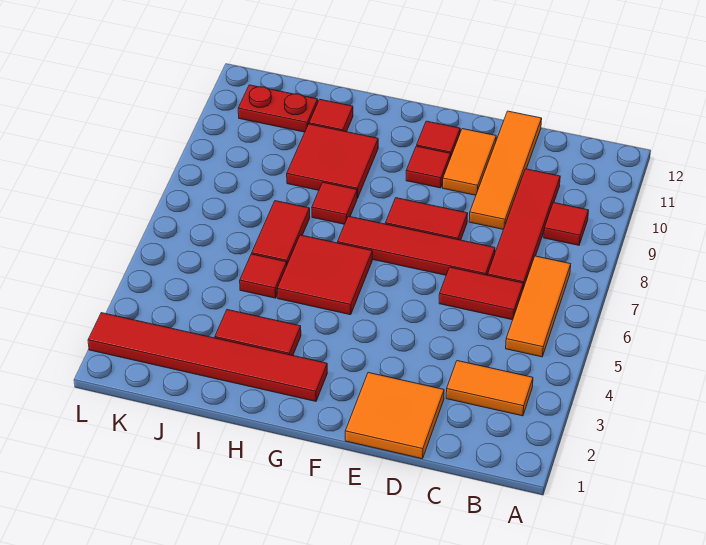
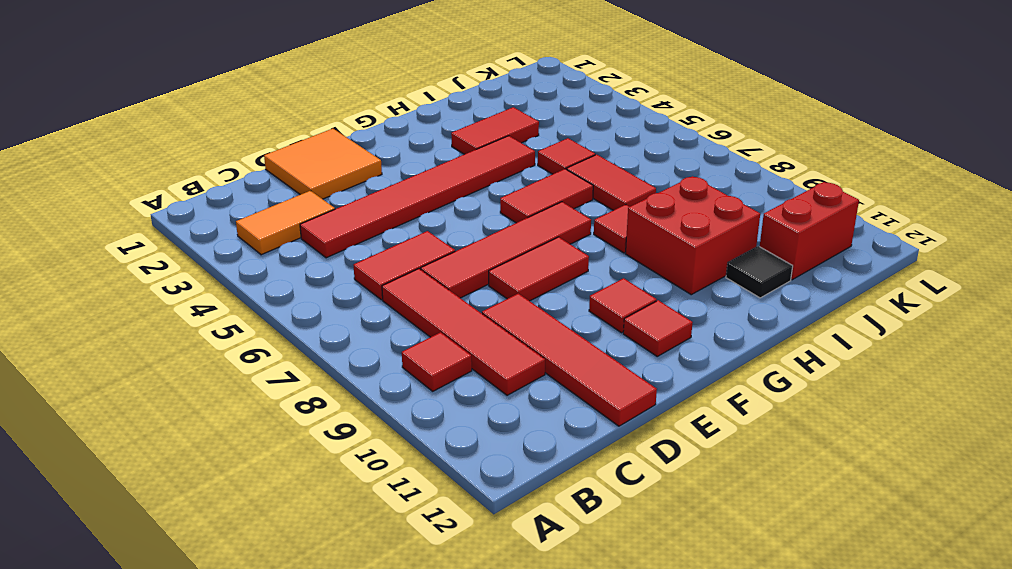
orange 1x3 tile [506,256,571,357] -> none
orange 1x4 tile [469,111,542,229] -> red 1x4 tile [482,294,657,426]
orange 1x2 tile [443,129,496,195] -> none
red 1x6 tile [88,313,327,401] -> red 1x6 tile moved to [300,136,535,258]
red 2x2 tile [277,235,372,315] -> red 1x2 tile [500,169,593,223]
red 2x2 tile [287,124,378,198] -> red 2x2 brick [626,176,760,295]
red 1x1 tile [309,99,353,132] -> black 1x1 tile [726,246,793,298]
red 1x2 plate [238,85,318,132] -> red 1x2 brick [760,182,859,280]

